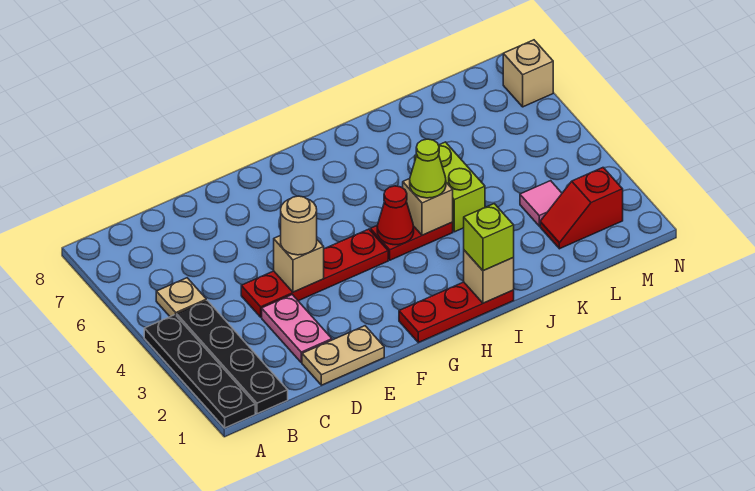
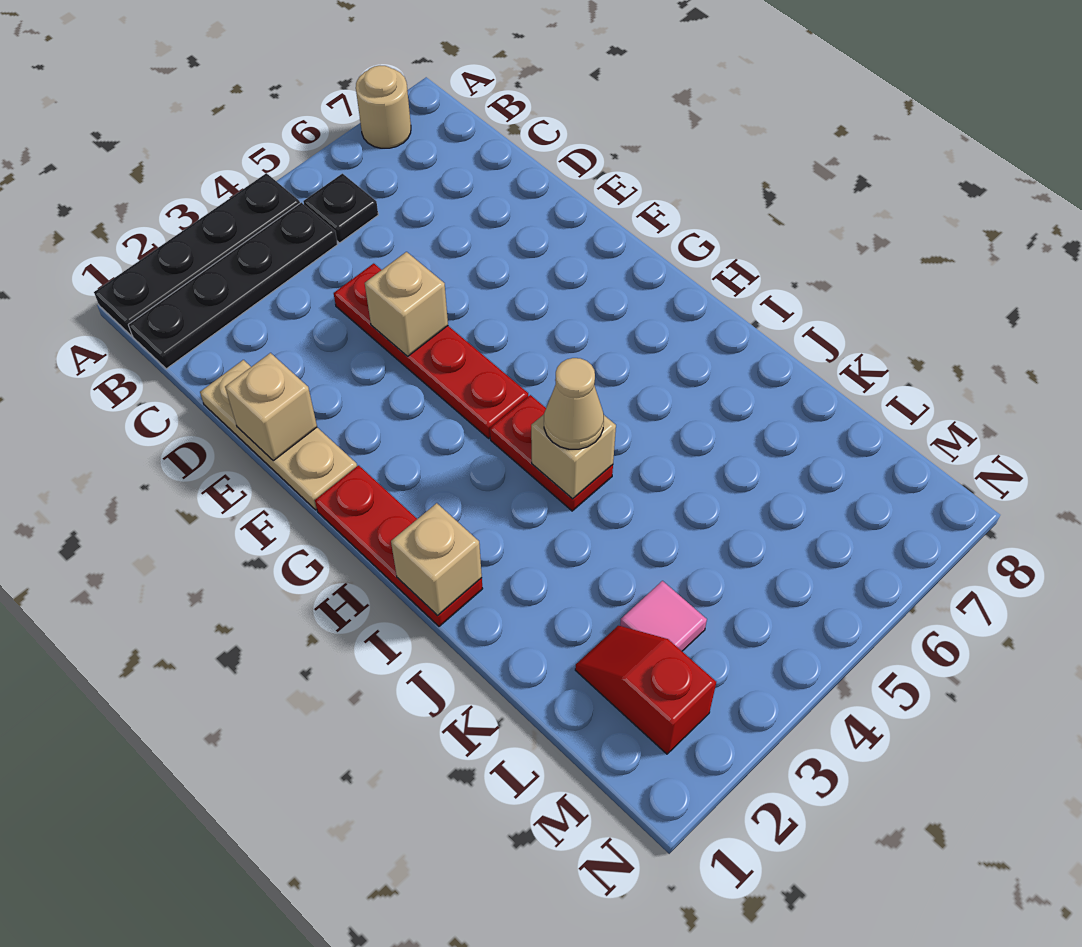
tan 1x1 plate [156,278,206,317] -> black 1x1 plate [303,174,378,243]
tan 1x2 plate [302,326,384,385] -> tan 1x3 plate [200,360,357,510]
pink 1x2 plate [262,295,332,362] -> none
tan 1x1 round brick [281,196,317,255] -> tan 1x1 round brick moved to [356,66,411,148]
red 1x1 cone [377,186,414,245] -> none
lime 1x1 brick [464,204,514,271] -> none
lime 1x1 cone [410,139,446,198] -> tan 1x1 cone [544,358,604,449]
lime 1x2 brick [415,142,485,232] -> none
tan 1x1 brick [503,40,553,107] -> tan 1x1 brick moved to [225,353,317,461]

